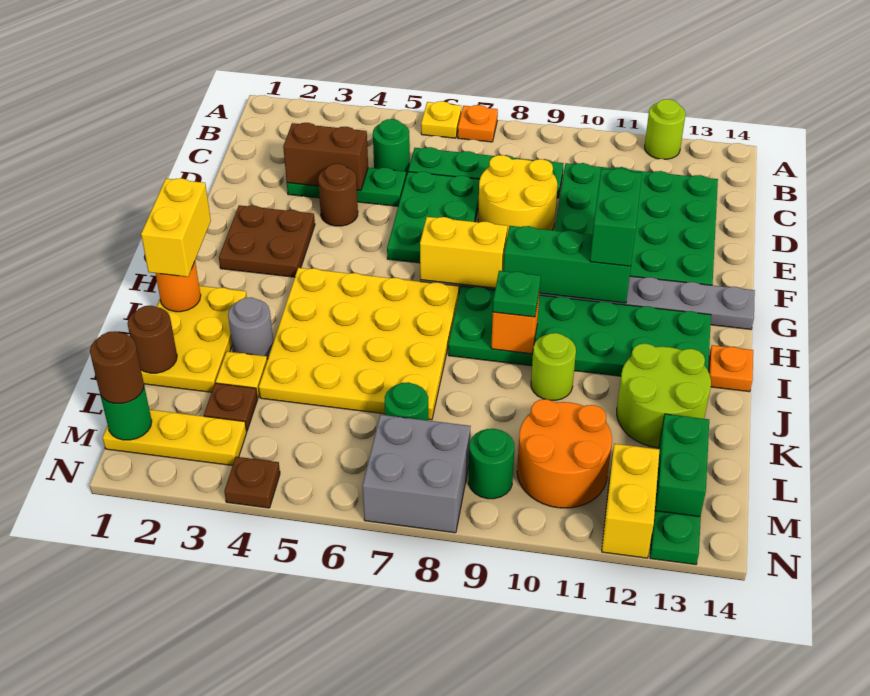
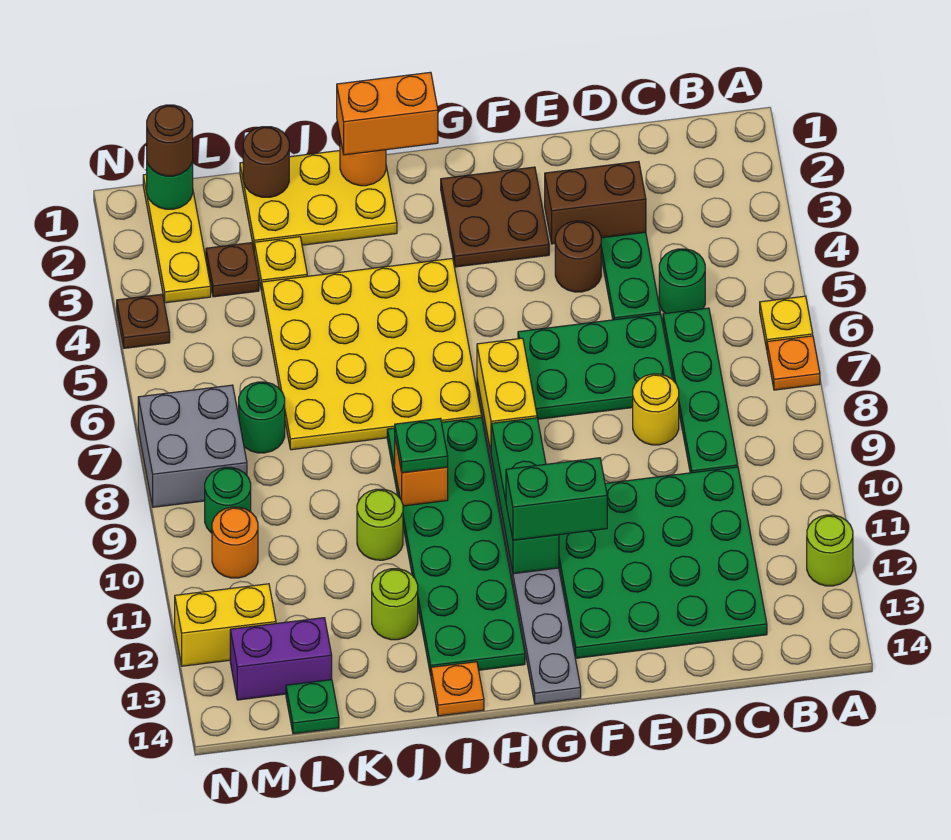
brown 1x2 brick [283,123,368,191] -> brown 1x2 brick turned to [545,161,646,244]
yellow 2x2 round brick [478,155,558,236] -> yellow 1x1 round brick [633,374,679,445]
yellow 1x2 brick [141,178,211,277] -> orange 1x2 brick [337,72,438,155]
grey 1x1 round brick [228,297,273,359] -> none
lime 2x2 round brick [617,344,711,448] -> lime 1x1 round brick [372,569,418,640]
orange 2x2 round brick [517,399,612,508] -> orange 1x1 round brick [212,507,258,578]
green 1x2 brick [655,414,709,516] -> purple 1x2 brick [230,618,332,700]
green 1x1 plate [650,511,701,565] -> green 1x1 plate moved to [286,680,339,734]

